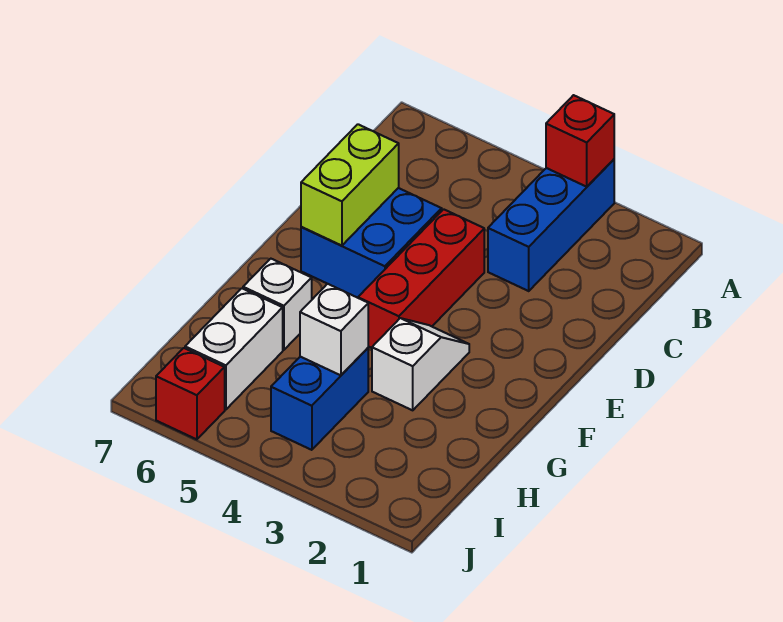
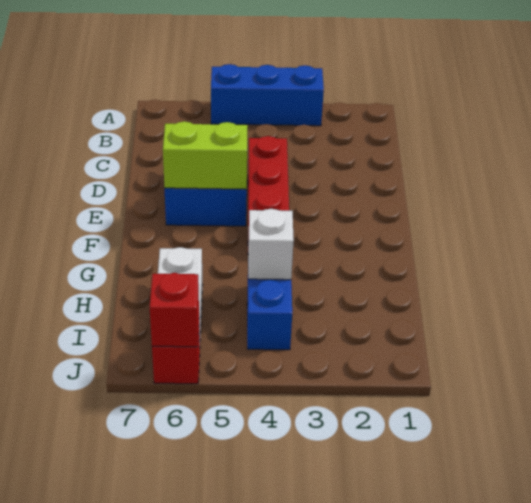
blue 1x3 brick [488,159,614,291] -> blue 1x3 brick turned to [211,64,324,126]
red 1x1 brick [546,95,614,187] -> red 1x1 brick moved to [150,273,199,347]
lime 1x2 brick [301,124,399,246] -> lime 1x2 brick turned to [163,121,248,189]
white 1x2 slope [372,318,469,410] -> none
white 1x1 brick [243,259,312,350] -> none

